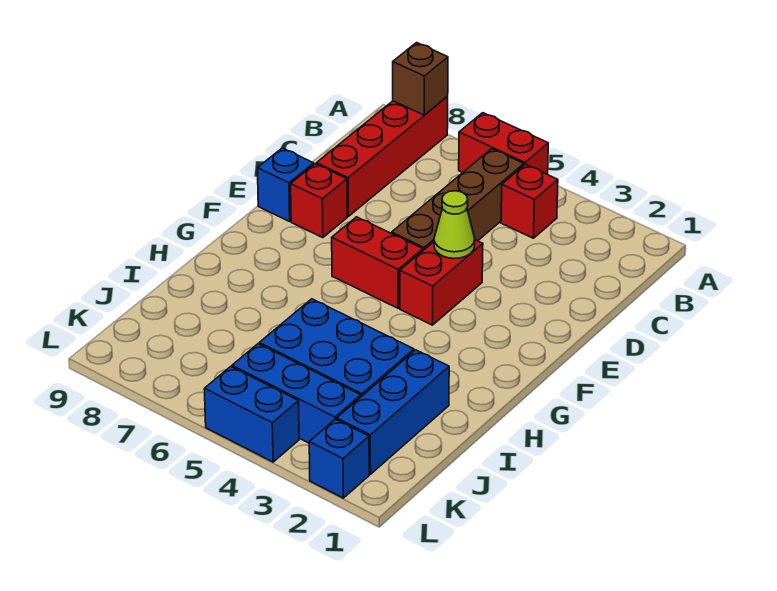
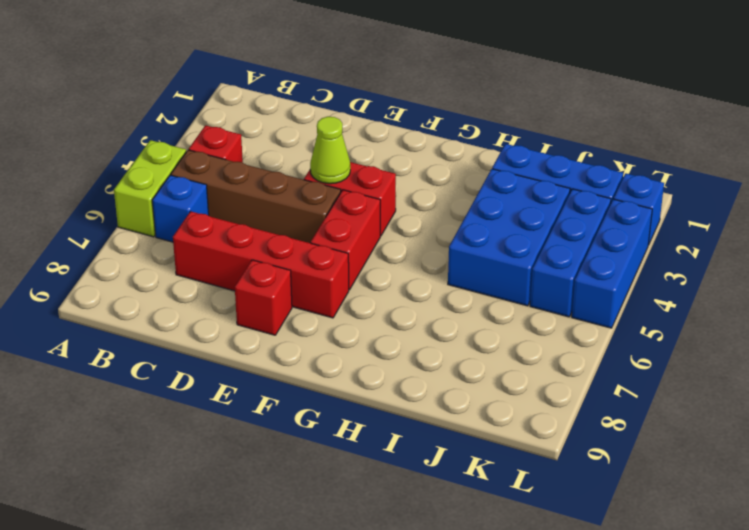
red 1x2 brick [459,113,548,174] -> lime 1x2 brick [114,140,186,237]
red 1x4 brick [317,97,448,216] -> red 1x4 brick moved to [173,211,349,318]
brown 1x1 brick [393,43,448,115] -> none
blue 1x1 brick [258,148,314,221] -> blue 1x1 brick moved to [152,175,209,242]
blue 1x2 brick [204,367,299,462] -> blue 1x3 brick [572,199,652,328]

